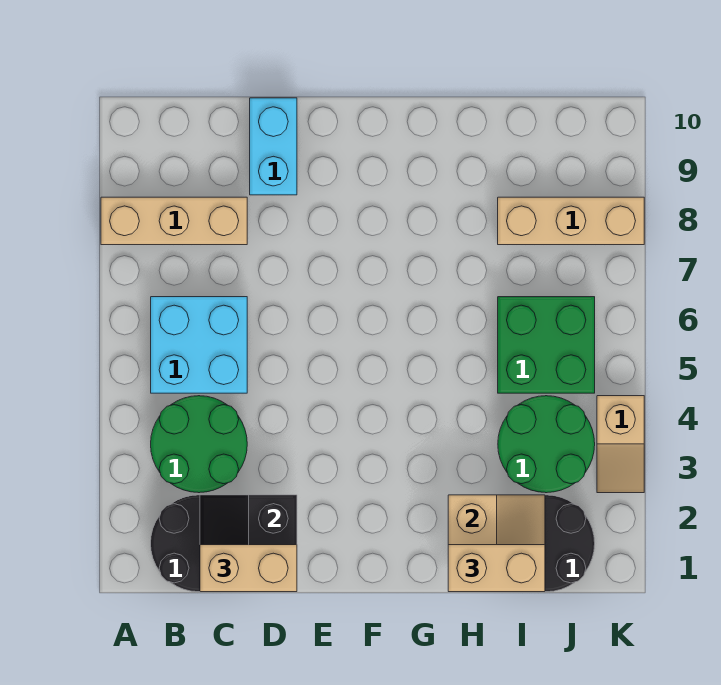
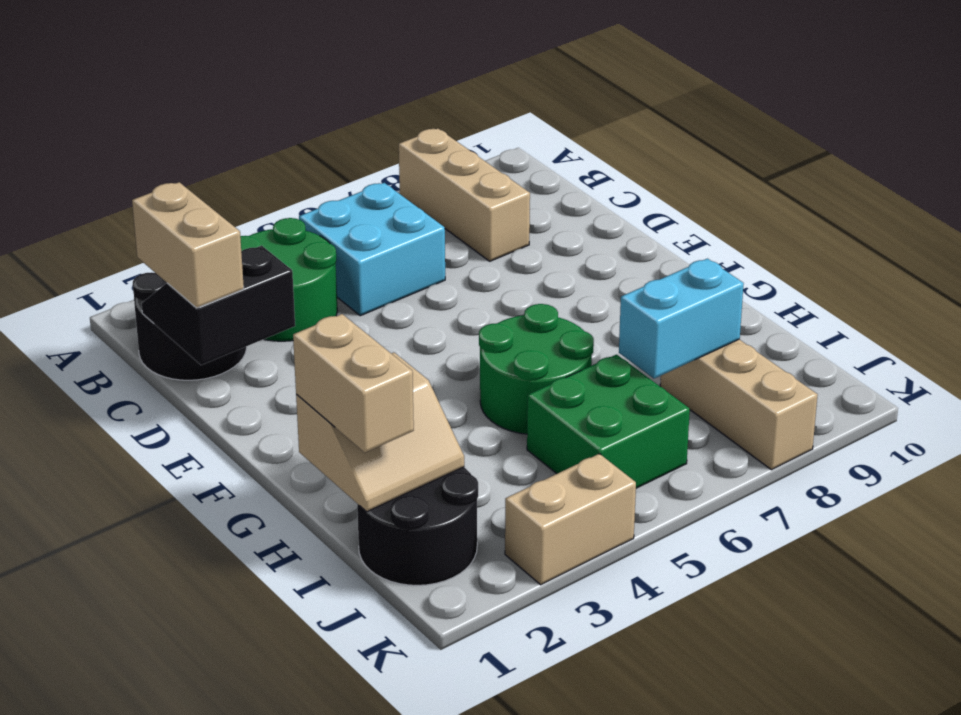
cyan 1x2 brick [250,98,297,195] -> cyan 1x2 brick moved to [619,259,744,379]
green 2x2 round brick [498,396,595,493] -> green 2x2 round brick moved to [479,304,594,434]
tan 1x2 slope [597,396,644,493] -> tan 1x2 brick [505,454,636,585]

